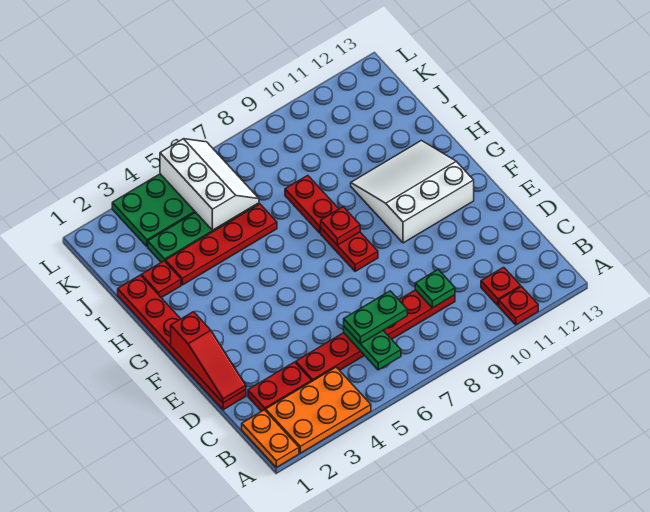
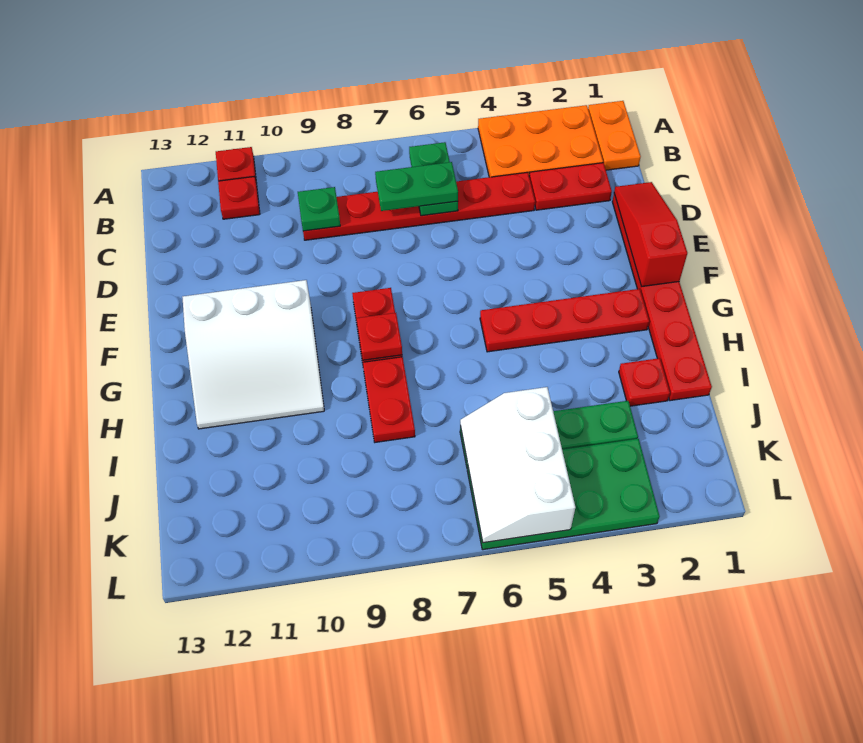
red 1x4 plate [165,204,277,285] -> red 1x4 plate moved to [480,289,649,352]

